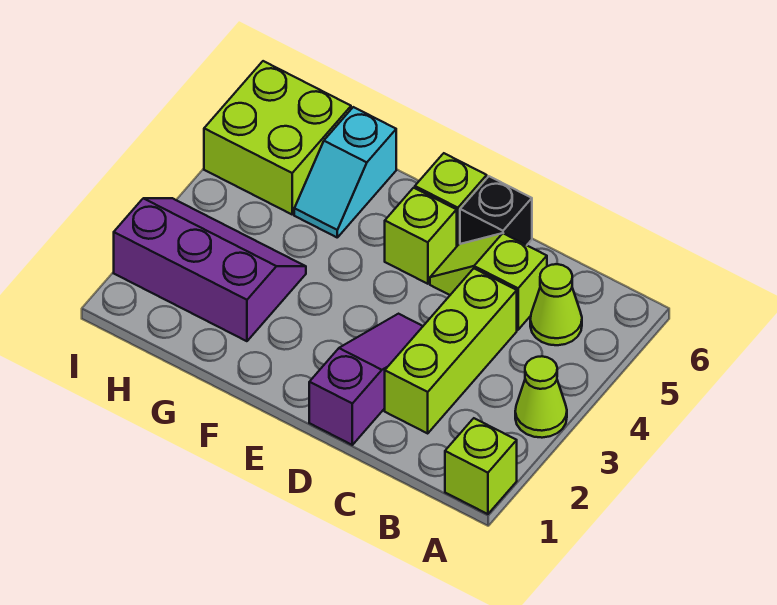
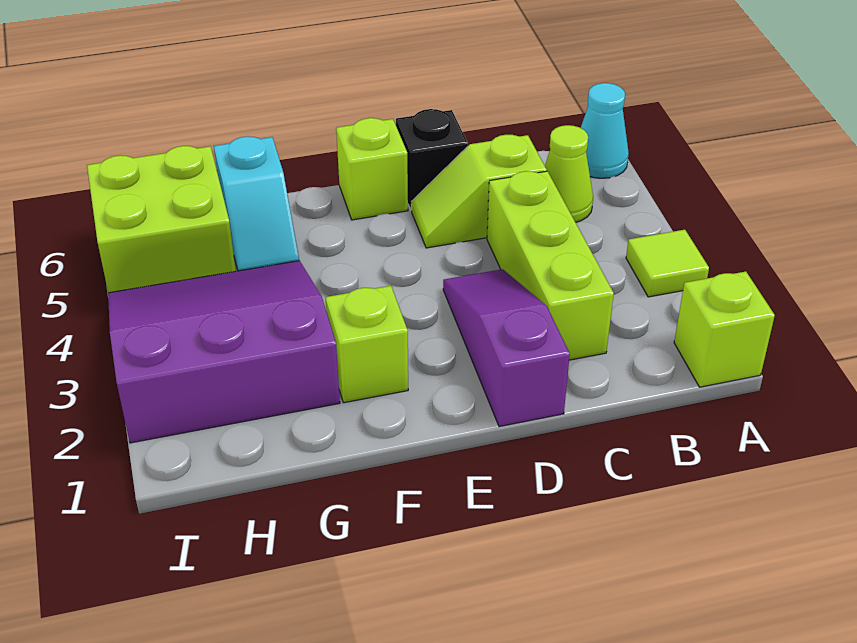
lime 1x1 cone [515,356,567,438] -> lime 1x1 tile [626,230,709,297]
none -> cyan 1x1 cone [581,83,629,178]
lime 1x1 brick [385,188,457,284] -> lime 1x1 brick moved to [325,286,408,403]
purple 2x3 slope [114,198,306,341] -> purple 3x3 slope [108,261,340,443]

